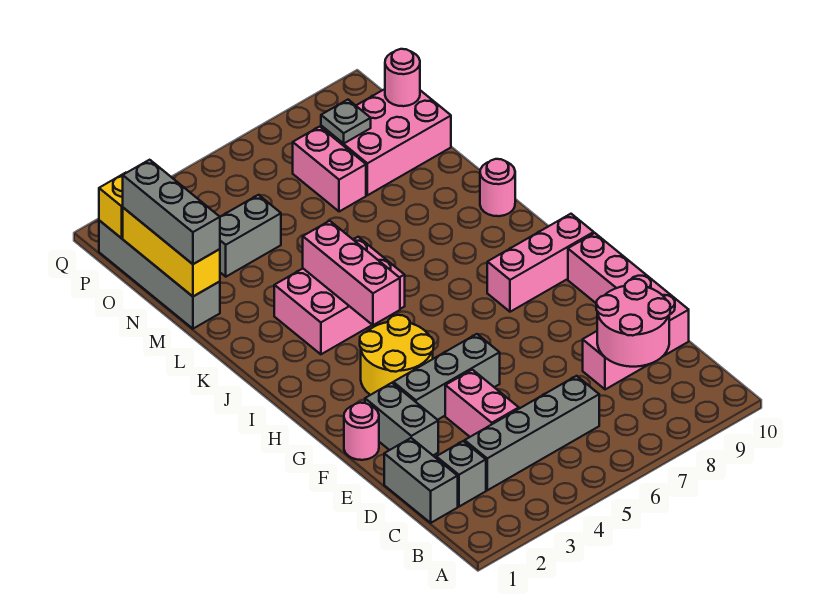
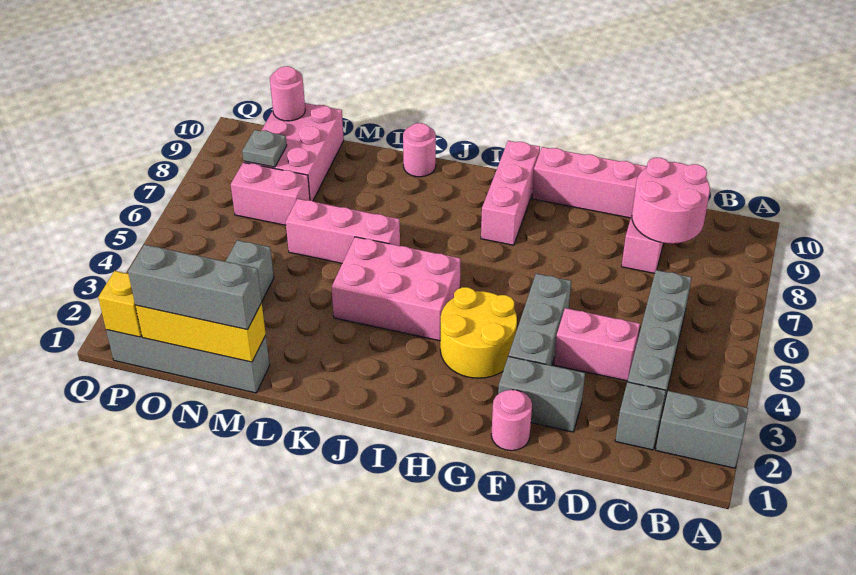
grey 1x2 brick [384,438,458,523] -> grey 1x2 brick moved to [656,391,748,468]
pink 1x3 brick [303,221,400,325] -> pink 1x3 brick moved to [286,199,400,263]
pink 2x3 brick [274,237,405,354] -> pink 2x3 brick turned to [331,237,461,341]

